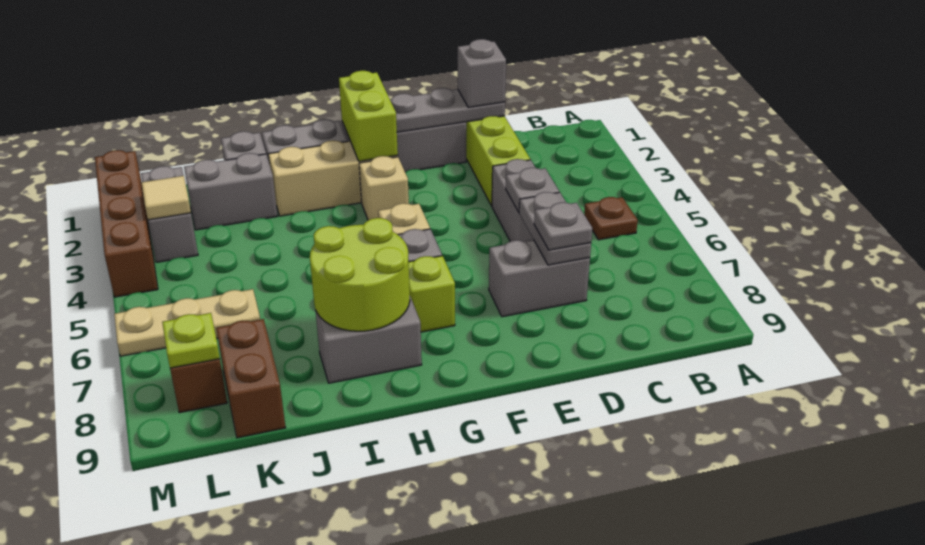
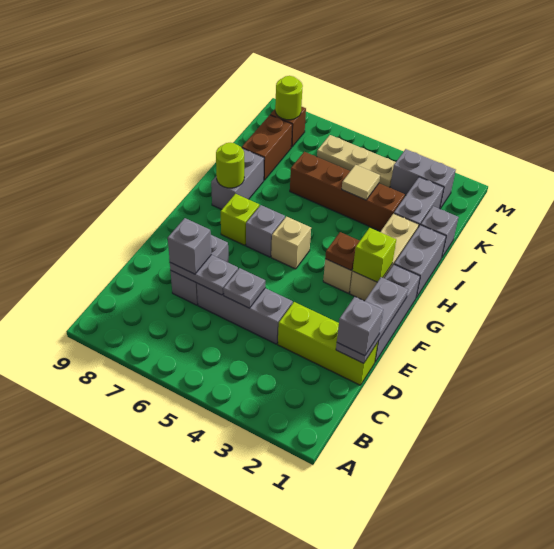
brown 1x1 plate [584,197,638,240] -> brown 1x1 plate moved to [325,232,360,270]
grey 1x2 brick [492,159,536,241] -> grey 1x3 brick [197,283,293,344]
grey 1x1 plate [534,202,592,250] -> grey 1x1 brick [168,218,211,274]
lime 1x2 brick [339,71,398,161] -> lime 1x1 brick [353,228,396,282]
lime 2x2 round brick [310,218,410,331] -> lime 1x1 round brick [216,143,244,188]
tan 1x3 plate [114,289,260,356] -> tan 1x3 plate turned to [317,135,396,187]
brown 1x2 brick [216,319,286,438] -> brown 1x2 brick turned to [242,115,292,180]
tan 1x1 tile [142,176,191,220] -> tan 1x1 tile moved to [342,165,380,200]
lime 1x1 plate [162,313,220,368] -> lime 1x1 round brick [275,76,303,120]
brown 1x4 brick [95,150,158,297] -> brown 1x4 brick moved to [290,152,405,231]

